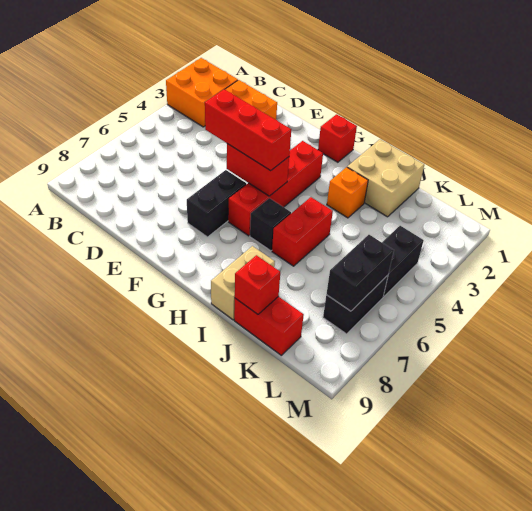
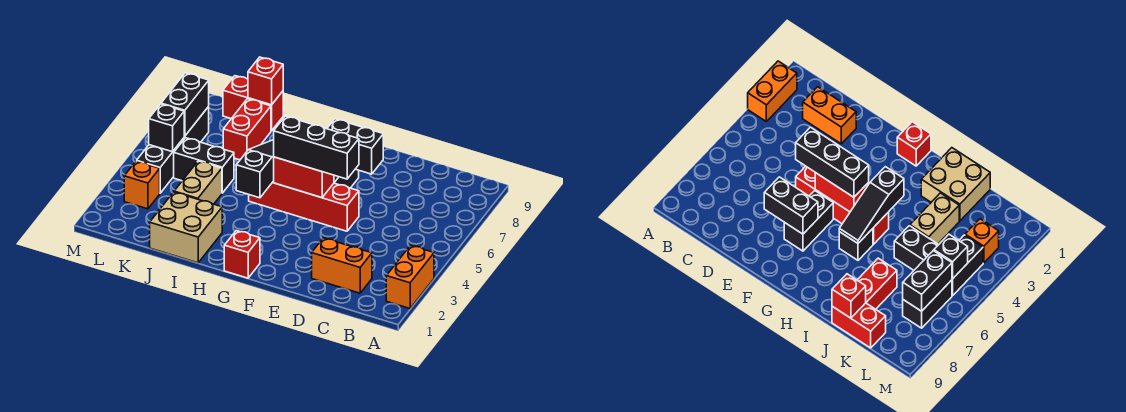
orange 2x2 brick [166,58,238,127] -> orange 1x2 brick [386,245,434,309]
red 1x3 brick [205,89,291,171] -> black 1x3 brick [274,116,359,179]
none -> black 1x2 brick [327,119,383,174]
red 1x4 brick [228,141,323,236] -> red 1x4 brick turned to [249,181,359,231]
none -> black 1x3 slope [236,140,274,198]
orange 1x1 brick [327,167,368,218] -> orange 1x1 brick moved to [124,161,160,209]
red 1x2 brick [272,197,333,266] -> red 1x2 brick moved to [223,99,271,160]
tan 1x2 brick [211,246,275,320] -> tan 1x2 brick moved to [174,161,222,204]
none -> black 1x2 brick [174,138,234,193]
none -> black 1x1 brick [149,104,184,152]

